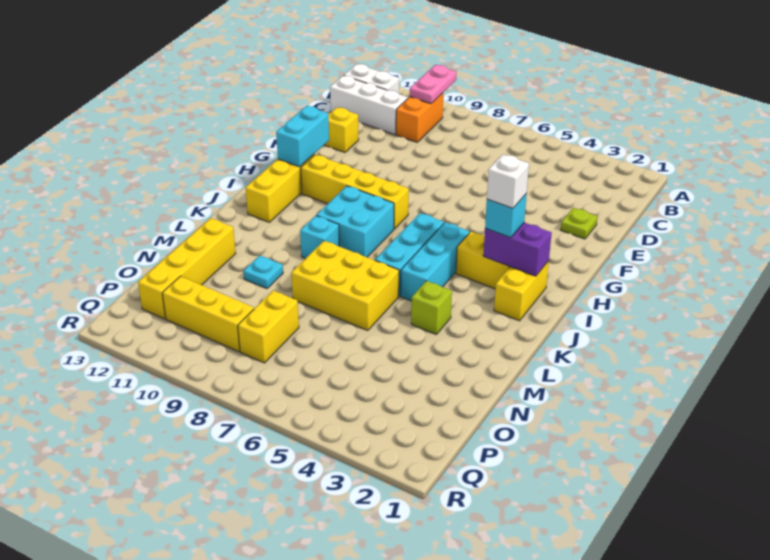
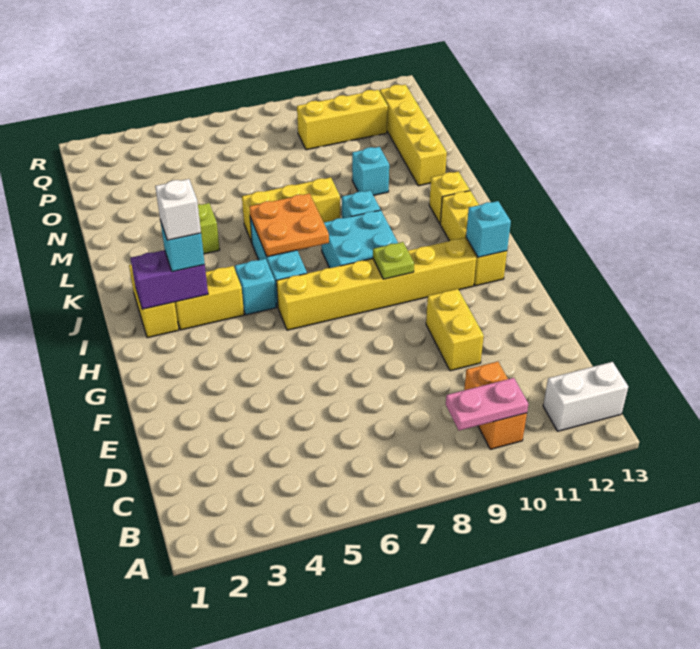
pink 1x2 plate [410,65,456,104] -> pink 1x2 plate turned to [446,378,528,431]
white 1x3 brick [330,76,408,135] -> none
lime 1x1 plate [561,208,598,239] -> lime 1x1 plate moved to [373,242,414,279]
yellow 1x1 brick [325,107,359,152] -> yellow 1x1 brick moved to [429,172,470,223]
cyan 1x2 brick [276,106,329,167] -> cyan 1x1 brick [466,201,511,257]
yellow 1x4 brick [301,155,409,229] -> yellow 1x6 brick [277,238,476,330]
cyan 1x3 brick [401,222,470,301] -> cyan 1x1 brick [235,259,276,315]
none -> orange 2x2 plate [249,194,329,257]
yellow 2x3 brick [291,241,399,331] -> yellow 1x3 brick [242,177,340,242]
cyan 1x1 plate [243,255,283,289] -> cyan 1x1 brick [352,147,389,195]
yellow 1x2 brick [238,290,299,363] -> yellow 1x2 brick moved to [426,289,484,371]

